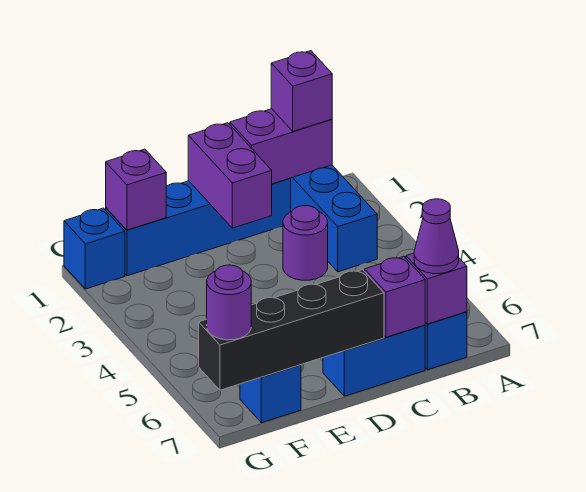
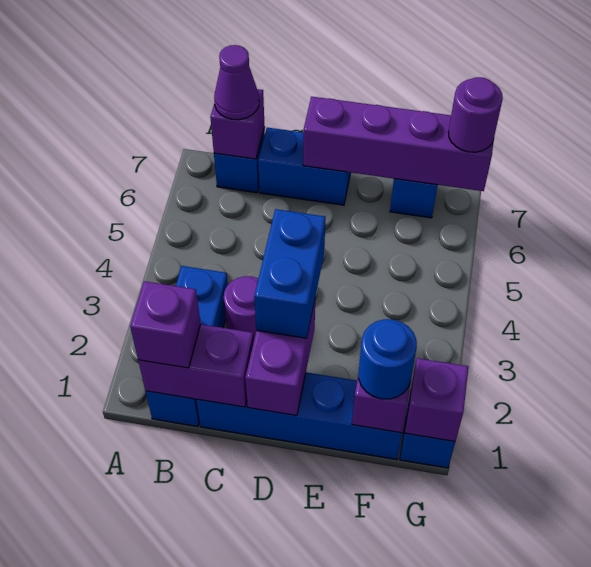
purple 1x1 brick [365,256,425,337] -> purple 1x1 brick moved to [405,358,468,441]
none -> blue 1x2 brick [254,209,326,338]
black 1x4 brick [199,270,384,390] -> purple 1x4 brick [303,97,494,191]
none -> blue 1x1 round brick [359,319,417,399]

